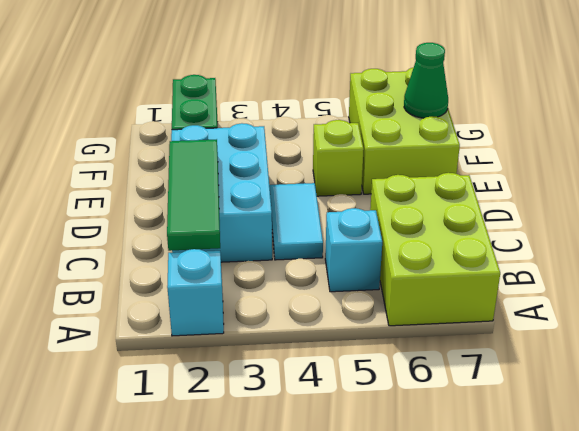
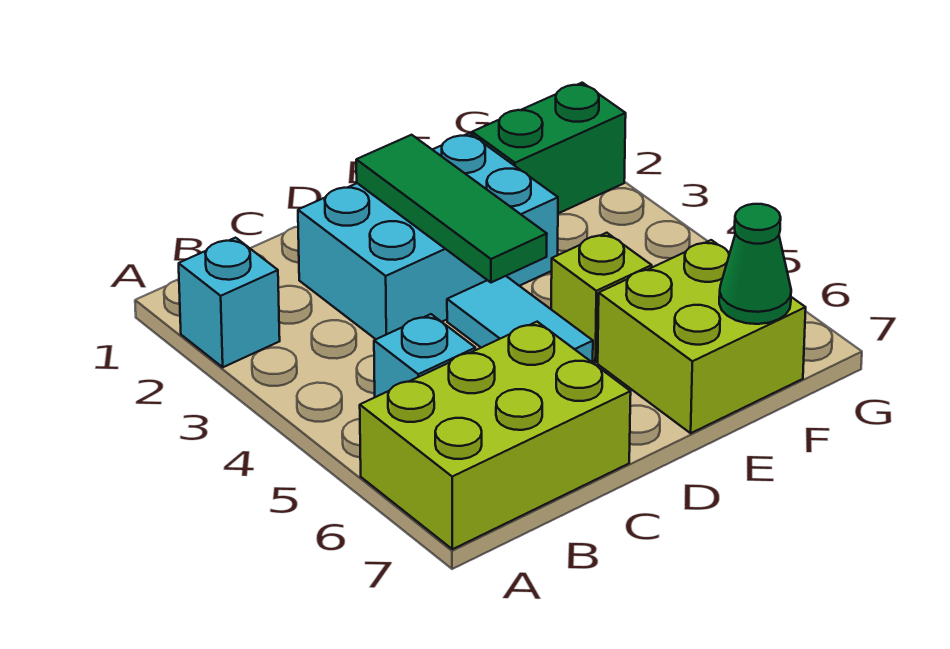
green 1x3 tile [167,139,220,251] -> green 1x3 tile turned to [356,135,547,283]
cyan 1x2 tile [269,183,323,260] -> cyan 1x2 tile turned to [447,276,593,363]
lime 2x3 brick [349,67,460,194] -> lime 2x2 brick [598,240,806,433]

